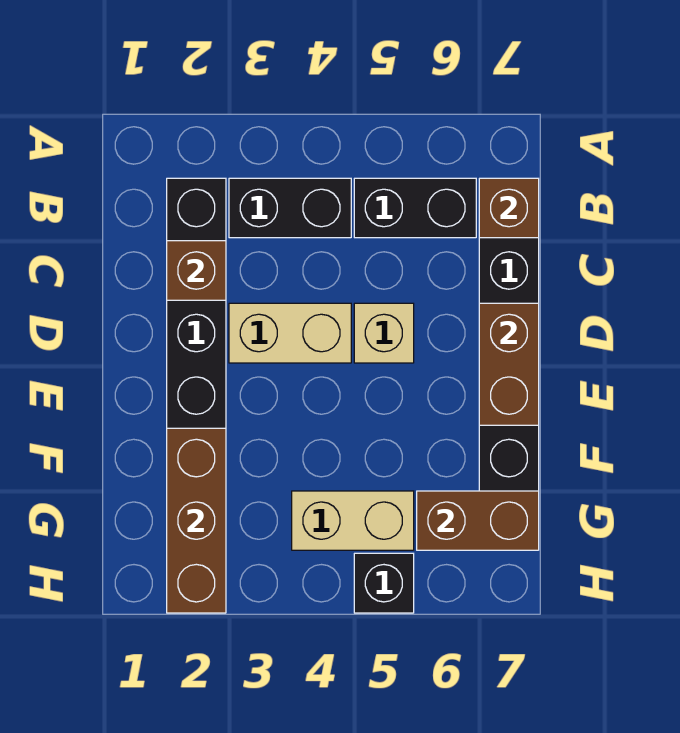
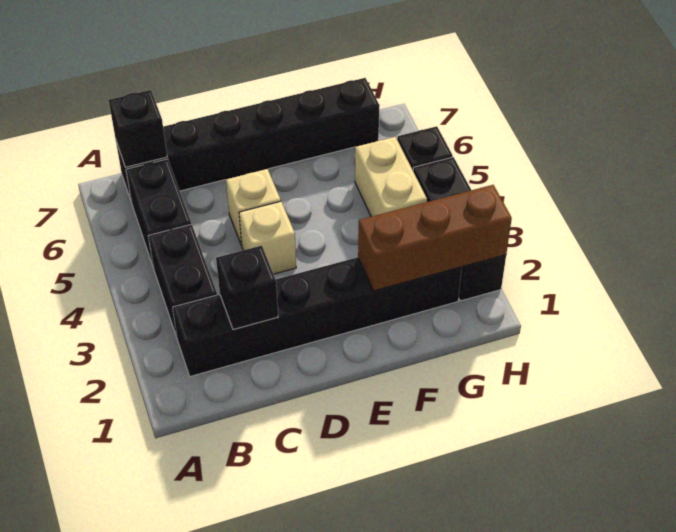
brown 1x1 brick [479,178,539,238] -> black 1x1 brick [109,90,167,167]
brown 1x1 brick [167,241,226,300] -> black 1x1 brick [216,246,278,329]
tan 1x2 brick [229,303,351,363] -> tan 1x1 brick [239,201,296,274]
brown 1x2 brick [479,303,539,425] -> none
brown 1x2 brick [417,491,539,550] -> none
none -> black 1x3 brick [413,157,506,301]

